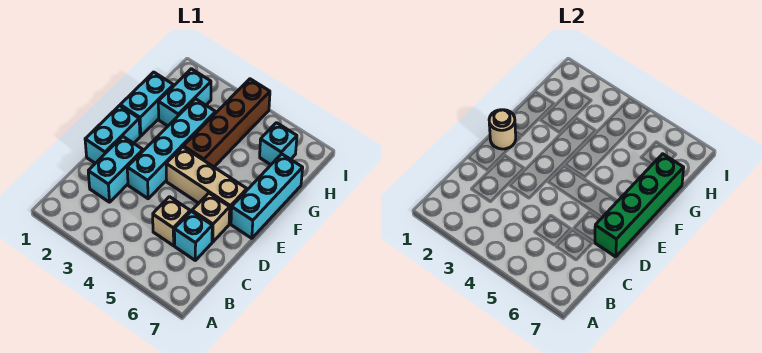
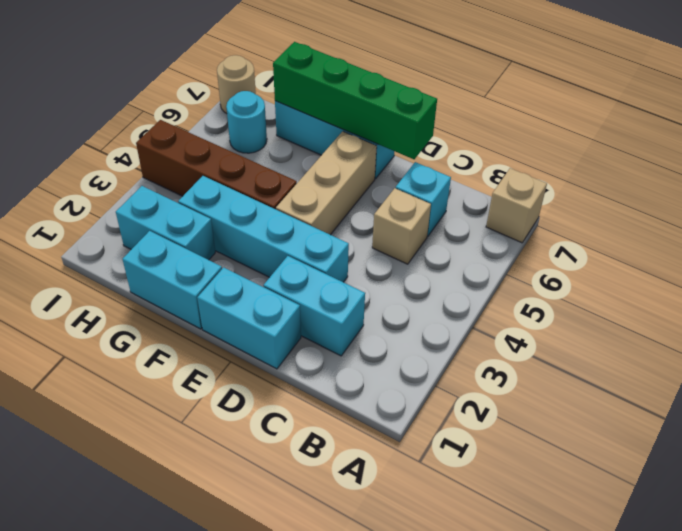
tan 1x1 brick [192,193,230,242] -> tan 1x1 brick moved to [486,168,547,243]
tan 1x1 round brick [489,110,516,149] -> tan 1x1 round brick moved to [217,55,256,114]
cyan 1x1 brick [260,123,297,165] -> cyan 1x1 round brick [226,91,267,153]

